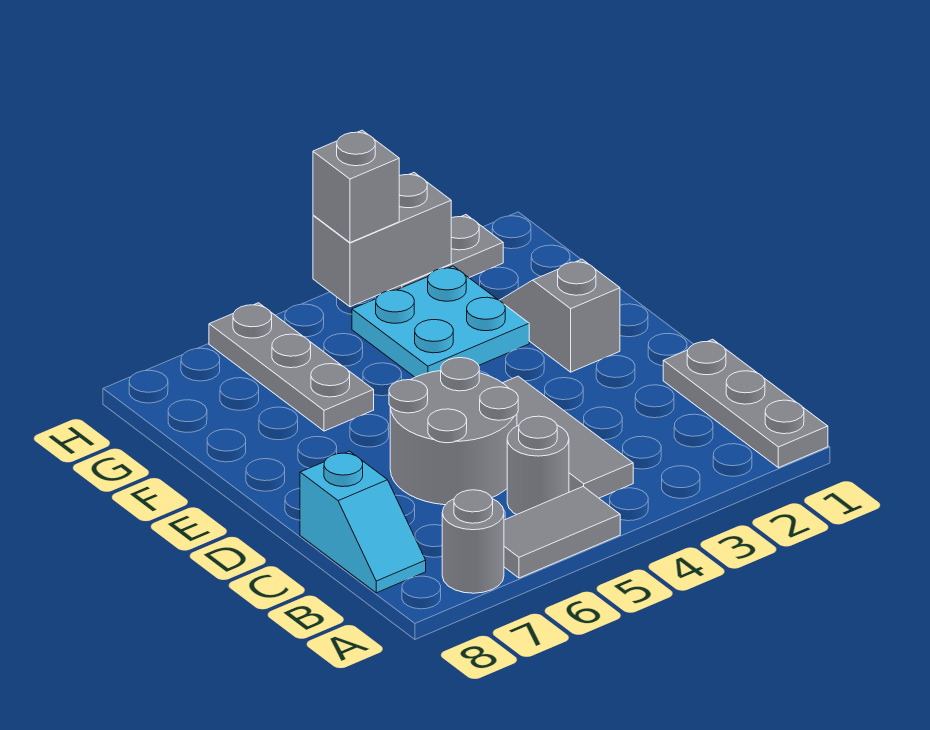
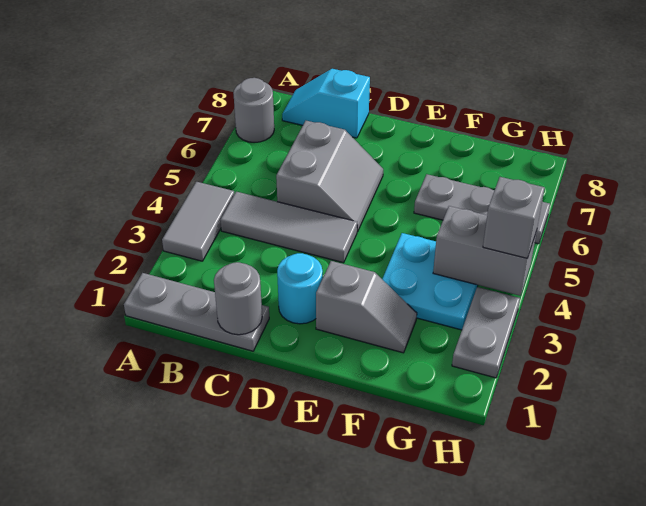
grey 1x2 tile [504,487,620,578] -> grey 1x2 tile moved to [162,182,234,261]
grey 1x1 round brick [507,416,569,515] -> grey 1x1 round brick moved to [214,262,262,335]
grey 2x2 round brick [389,358,518,505] -> grey 2x2 slope [276,121,383,232]
none -> cyan 1x1 round brick [277,253,323,324]
grey 1x2 brick [313,173,451,307] -> grey 1x2 brick turned to [433,206,537,296]

